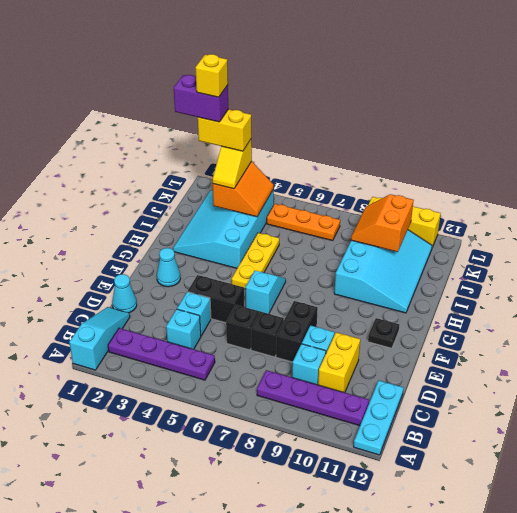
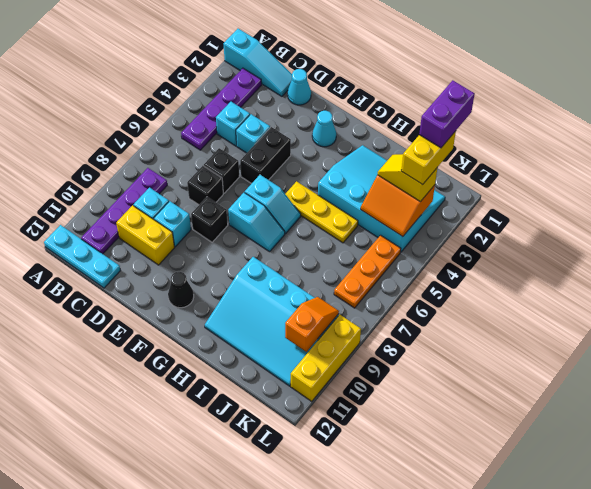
black 1x2 brick [276,301,318,362] -> black 1x1 brick [191,197,228,242]
none -> cyan 1x2 slope [228,193,285,252]
black 1x1 plate [368,318,399,348] -> black 1x1 cone [168,272,194,308]
orange 2x2 slope [351,194,414,252] -> orange 1x2 slope [285,297,339,352]
yellow 1x1 brick [196,54,228,97] -> none

